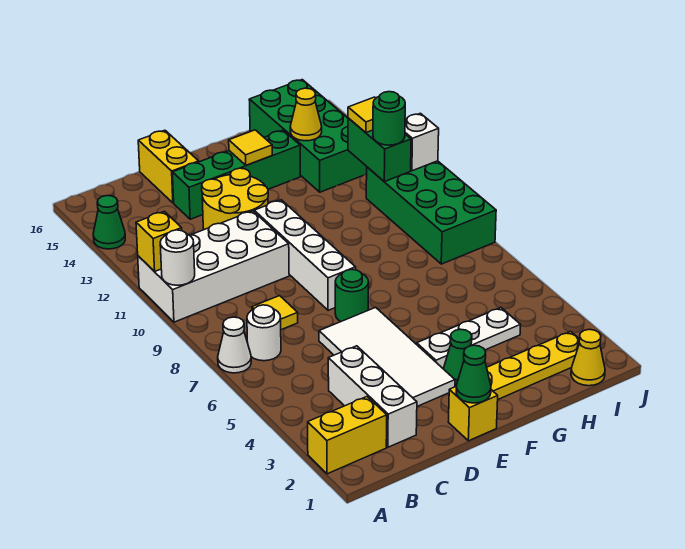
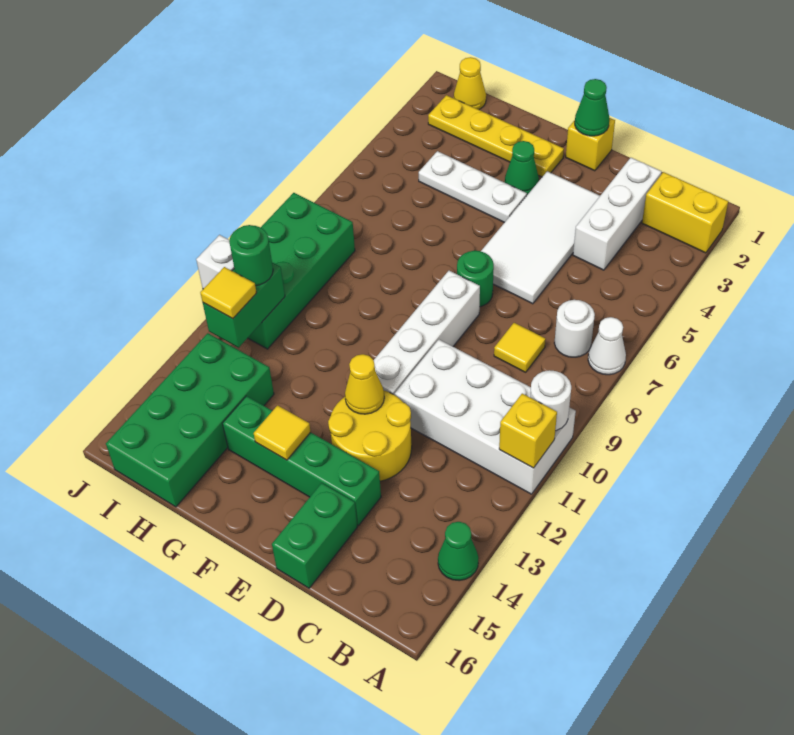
yellow 1x2 brick [138,130,199,203] -> green 1x2 brick [272,483,357,588]
yellow 1x1 cone [290,88,322,141] -> yellow 1x1 cone moved to [345,354,384,414]

